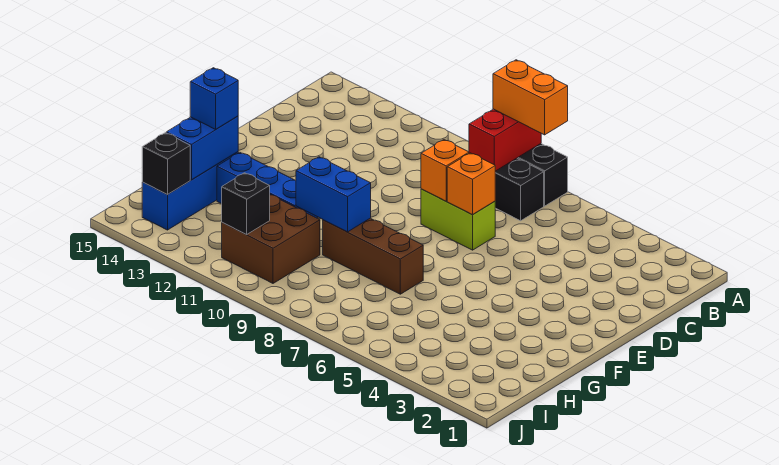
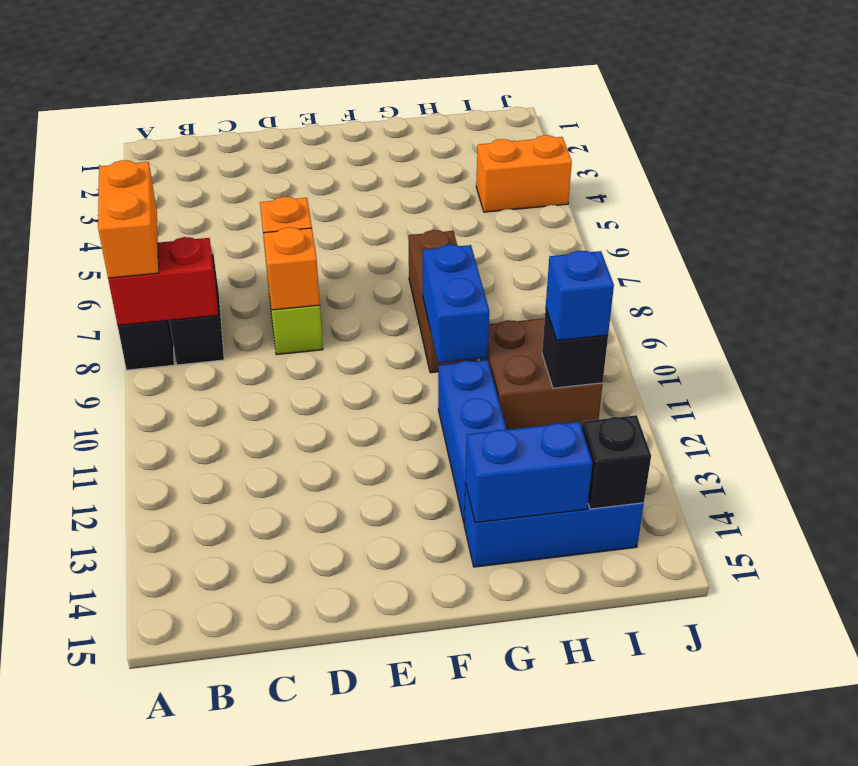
blue 1x1 brick [190,68,238,129] -> blue 1x1 brick moved to [546,251,614,341]
none -> orange 1x2 brick [476,135,572,212]

